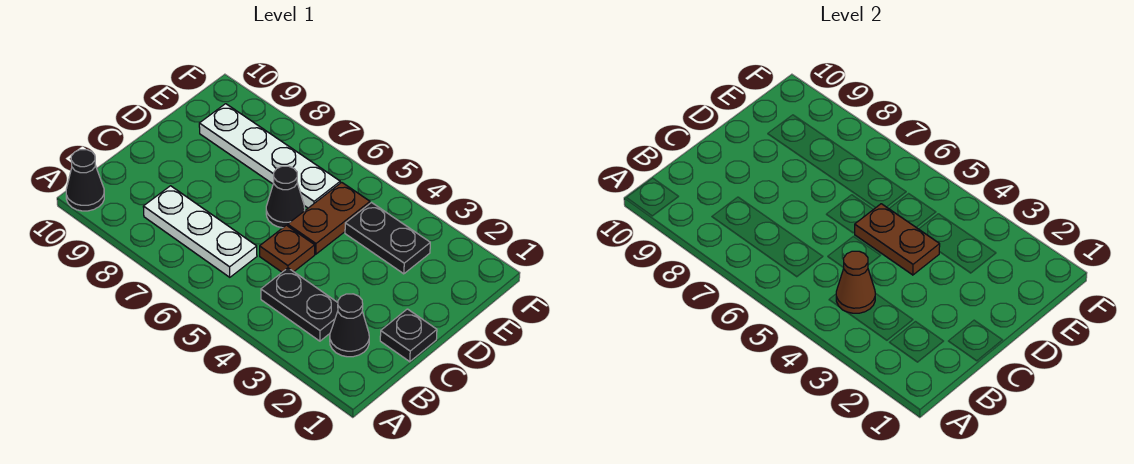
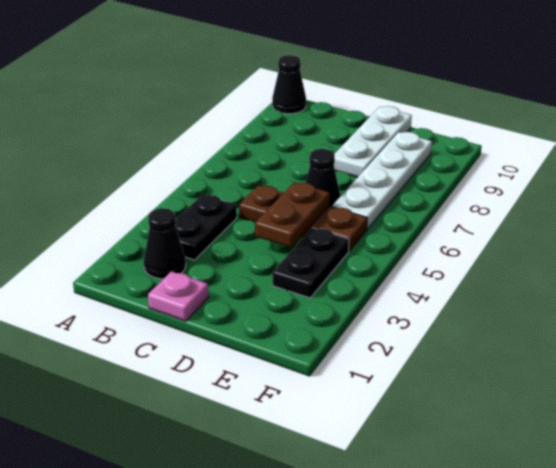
brown 1x1 cone [836,251,875,313] -> none
white 1x3 plate [143,186,257,277] -> white 1x3 plate moved to [334,106,412,177]
black 1x1 plate [380,309,437,362] -> pink 1x1 plate [148,271,208,321]

